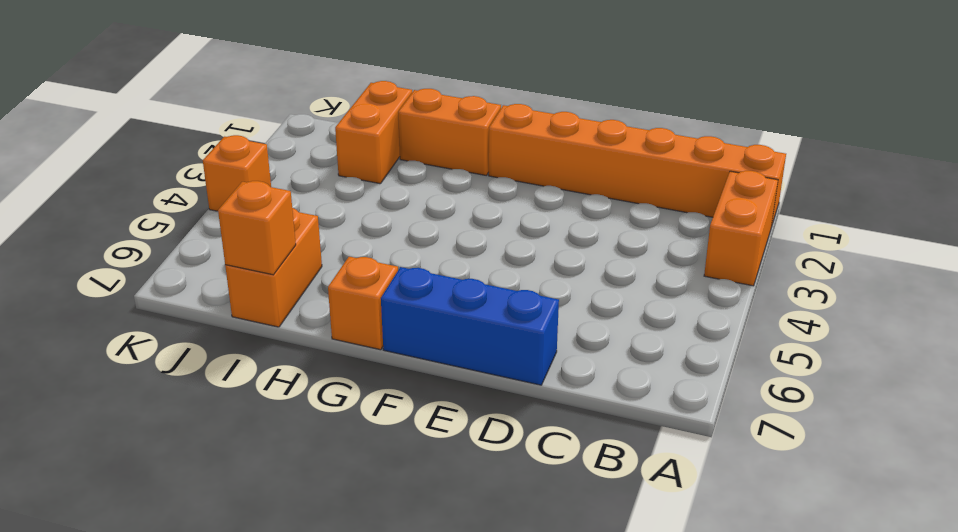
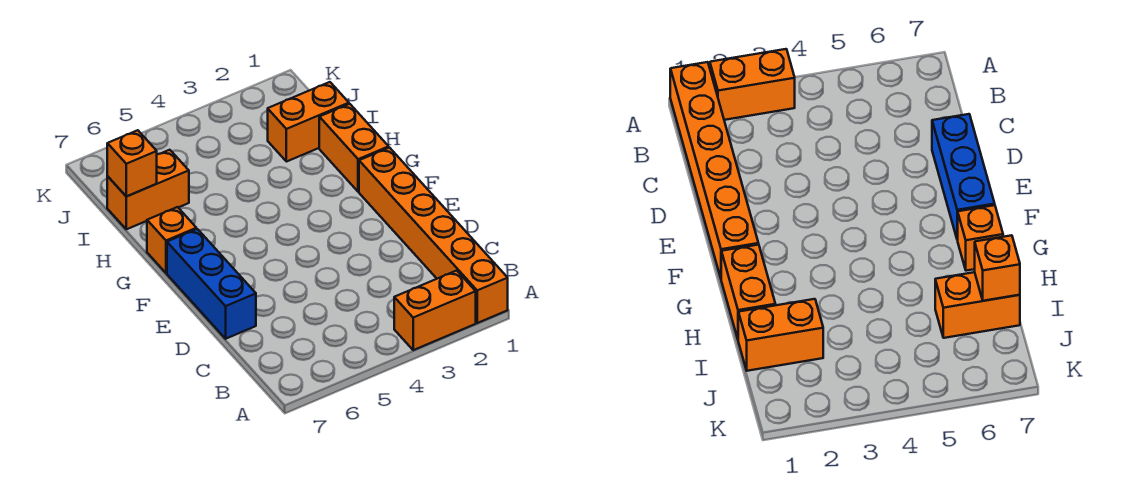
orange 1x1 brick [203,135,271,211] -> none

